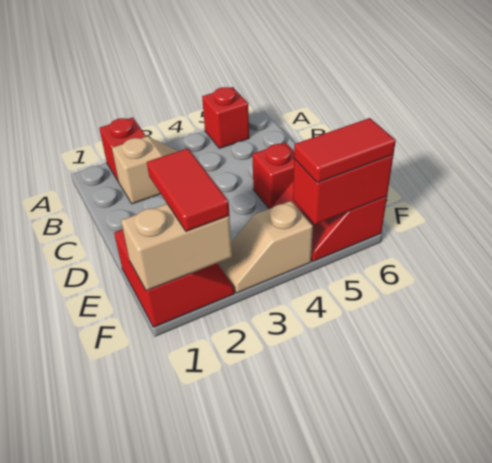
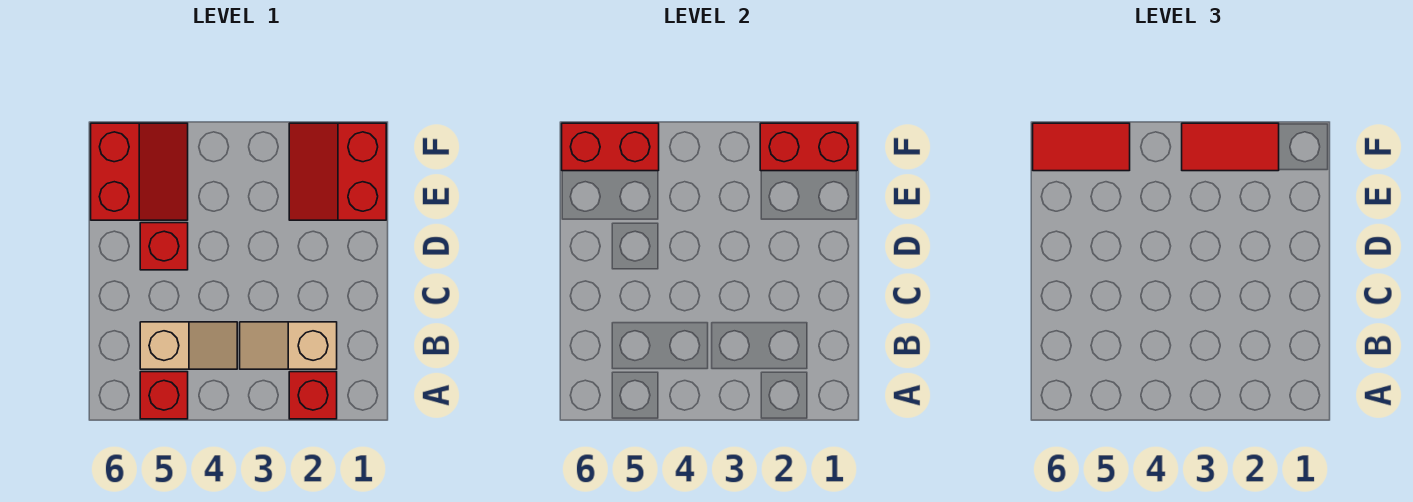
red 1x2 tile [147,148,229,231] -> red 1x2 tile turned to [1182,123,1279,171]
tan 1x2 brick [121,204,232,291] -> red 1x2 brick [760,123,857,171]
tan 1x2 slope [218,201,313,293] -> tan 1x2 slope moved to [140,322,237,369]

